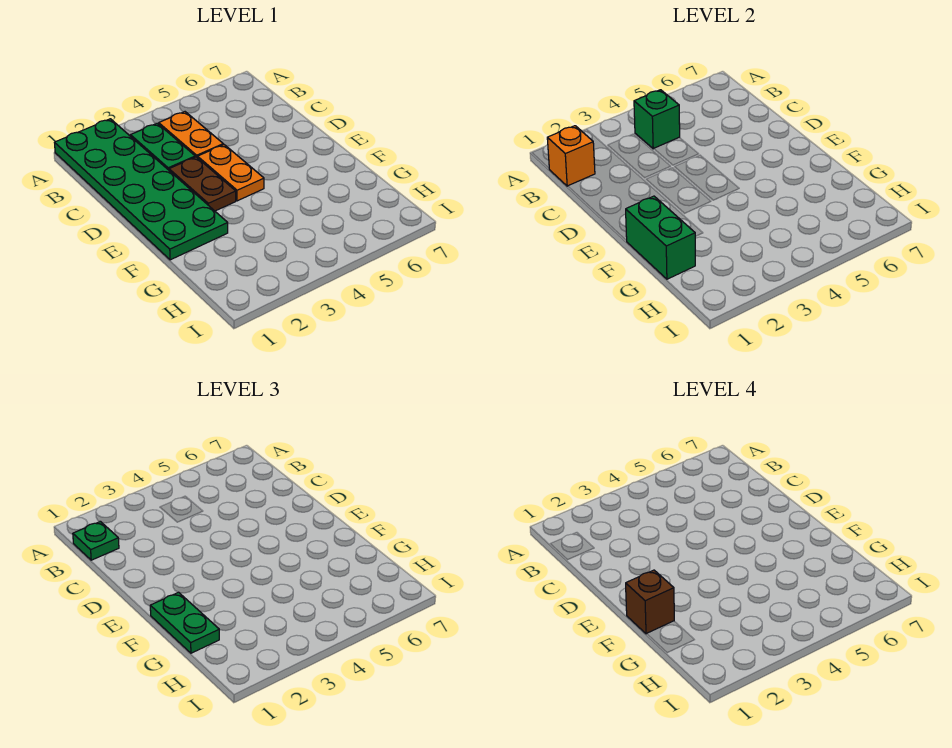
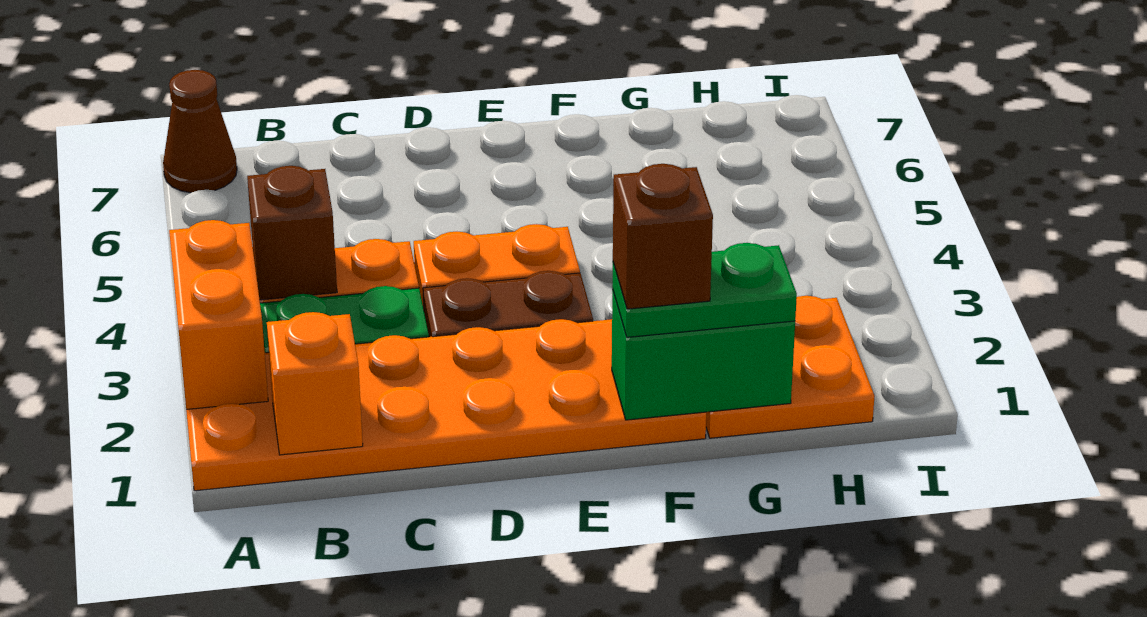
green 2x6 plate [55,119,228,260] -> orange 2x6 plate [186,319,706,491]
none -> orange 1x2 brick [169,220,268,409]
none -> brown 1x1 cone [163,70,237,193]
green 1x1 plate [73,522,119,560] -> none
green 1x1 brick [634,90,680,149] -> brown 1x1 brick [247,166,337,300]
none -> orange 2x2 plate [706,296,875,438]

